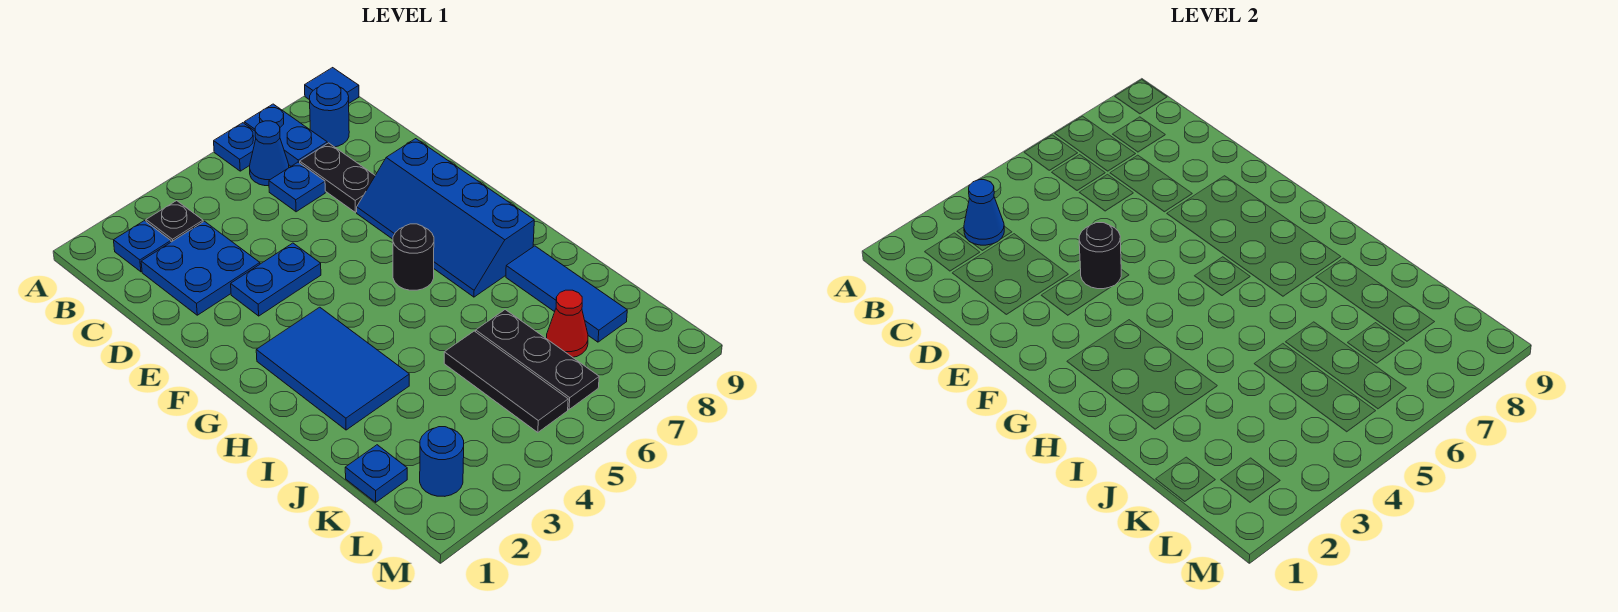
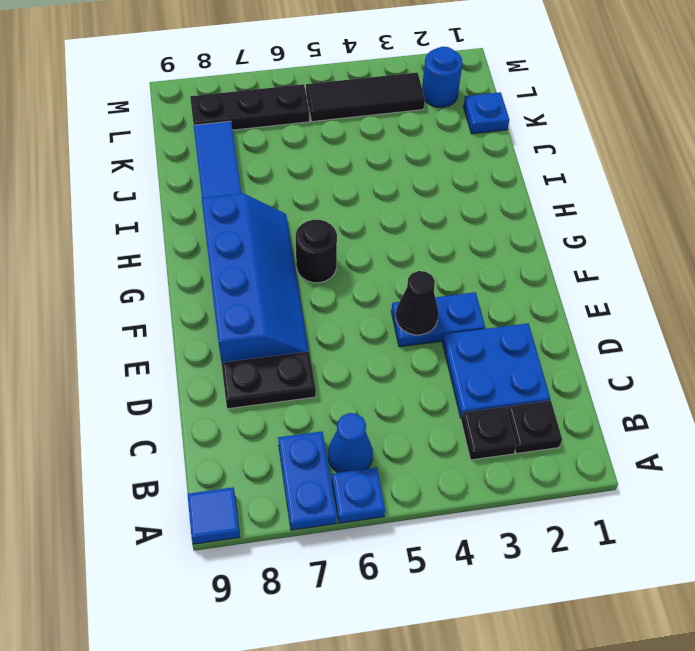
blue 1x1 plate [114,221,171,272] -> black 1x1 plate [507,401,562,454]
blue 1x1 cone [964,180,1004,245] -> none
blue 1x1 round brick [310,83,349,147] -> none
blue 1x1 plate [269,162,325,212] -> none
black 1x2 plate [300,143,375,212] -> black 1x2 plate turned to [222,351,316,409]
black 1x1 round brick [1079,223,1121,289] -> black 1x1 cone [396,271,438,335]
blue 2x3 tile [256,307,409,430] -> none
black 1x3 tile [444,331,568,432] -> black 1x3 tile turned to [306,72,425,122]
black 1x3 plate [476,310,599,409] -> black 1x3 plate turned to [190,84,310,130]
red 1x1 cone [546,290,588,357] -> none

